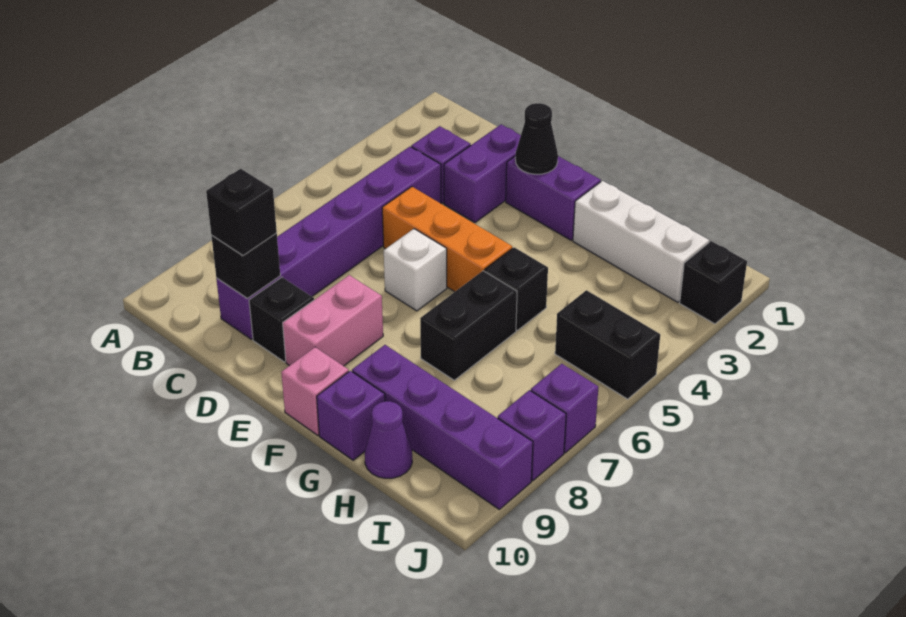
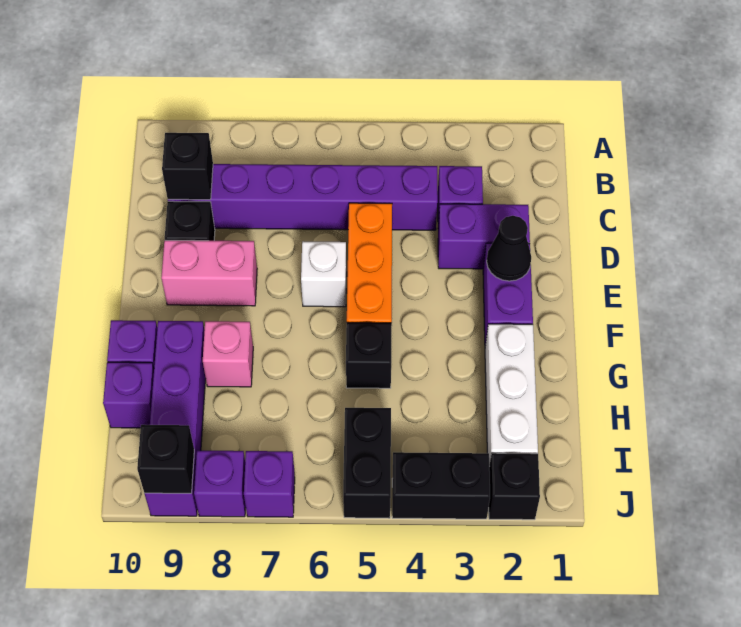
black 1x1 brick [206,169,277,255] -> black 1x1 brick moved to [137,425,194,493]
pink 1x1 brick [281,347,349,435] -> pink 1x1 brick moved to [203,321,253,387]
black 1x2 brick [420,271,517,380] -> black 1x2 brick moved to [392,452,490,519]
purple 1x1 cone [365,401,412,478] -> purple 1x1 brick [103,362,154,428]

